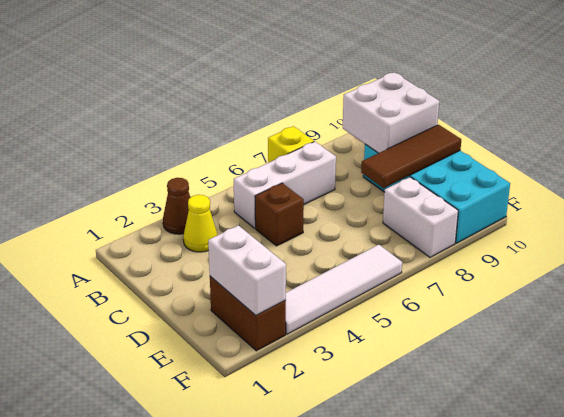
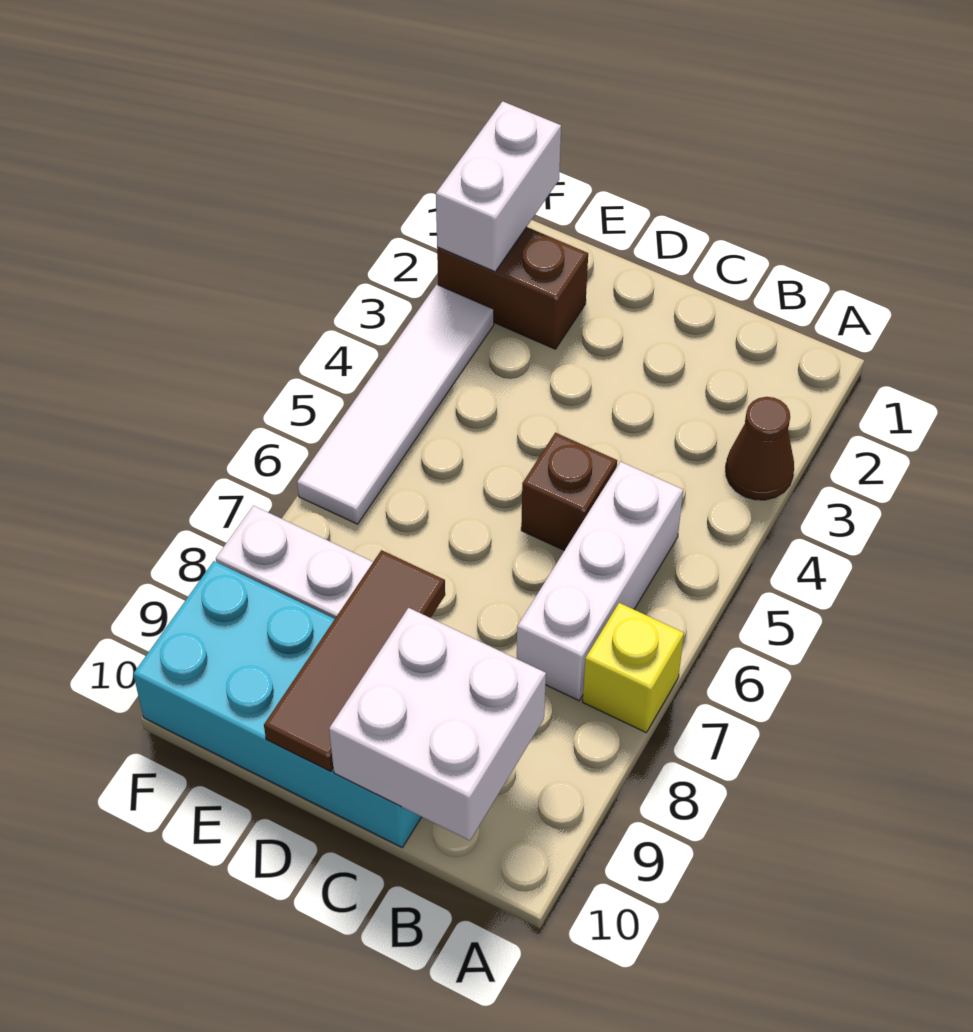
yellow 1x1 cone [183,195,217,252] -> none
white 1x2 brick [208,225,286,315] -> white 1x2 brick turned to [436,101,561,272]

